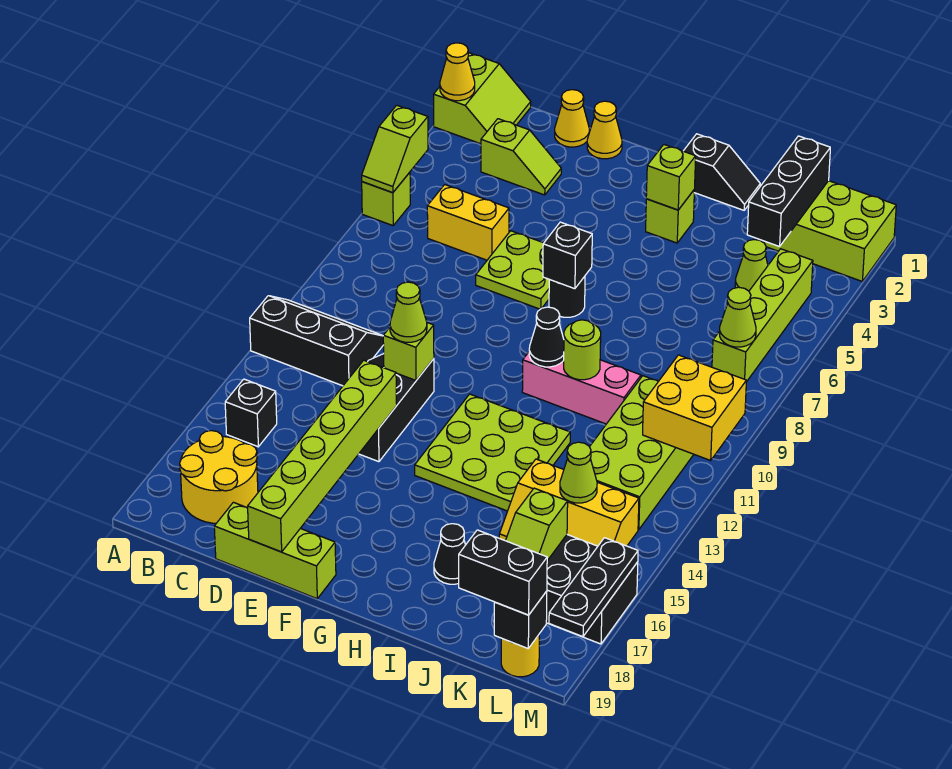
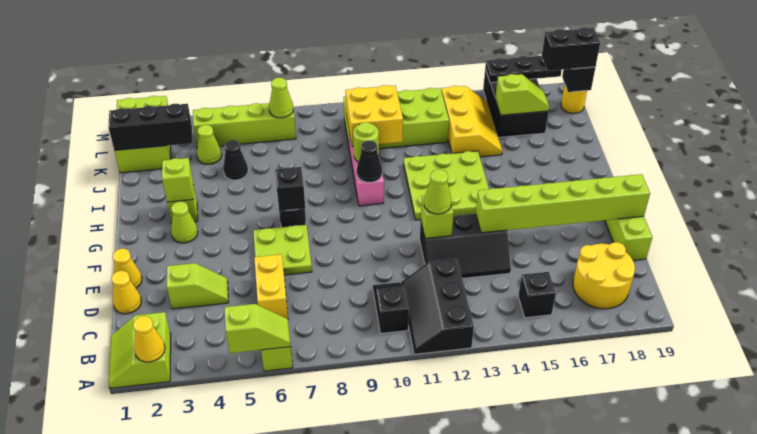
lime 2x2 slope [434,53,531,144] -> lime 2x2 slope turned to [109,312,171,388]
lime 1x2 slope [481,119,561,195] -> lime 1x2 slope turned to [167,263,229,309]
black 1x2 slope [684,134,760,210] -> black 1x2 slope moved to [373,282,409,333]
black 1x1 cone [434,524,465,584] -> black 1x1 cone moved to [223,140,248,180]
lime 1x1 cone [560,442,597,503] -> lime 1x1 cone moved to [171,201,198,243]
black 1x2 brick [459,530,547,615] -> black 1x2 brick turned to [542,27,600,71]
yellow 2x2 brick [643,355,746,460] -> yellow 2x2 brick moved to [346,85,403,147]

